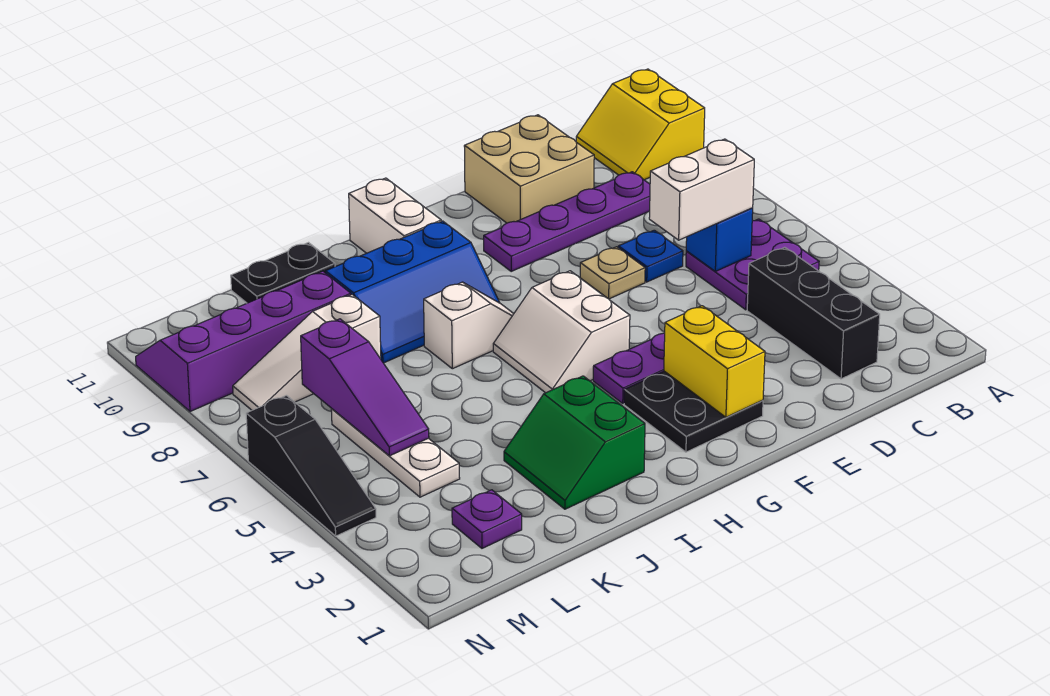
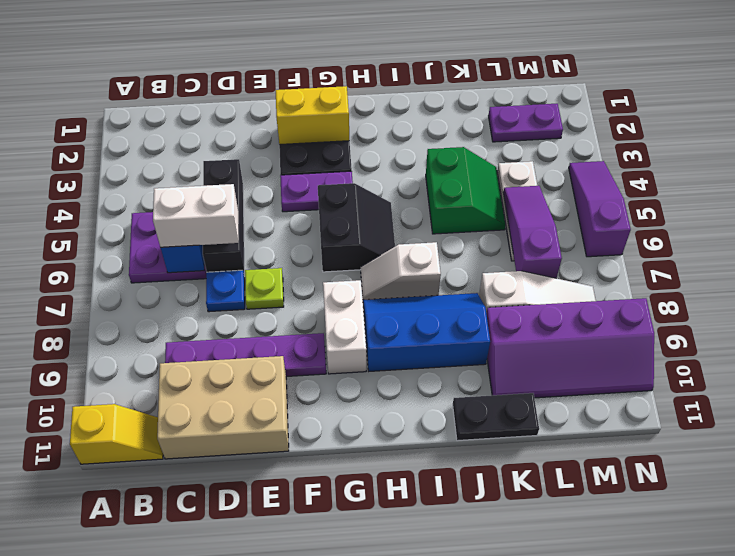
yellow 2x2 slope [576,69,705,180] -> yellow 1x2 slope [70,404,163,464]
black 1x3 brick [747,247,880,379] -> black 1x3 brick moved to [203,159,245,276]
tan 2x2 brick [464,115,594,223] -> tan 2x3 brick [157,356,289,459]
tan 1x1 plate [580,247,645,299] -> lime 1x1 plate [245,268,284,309]
yellow 1x2 brick [664,306,765,417] -> yellow 1x2 brick turned to [276,86,349,145]
white 2x2 slope [493,271,630,393] -> black 2x2 slope [318,183,395,272]
white 1x2 brick [349,178,441,253] -> white 1x2 brick moved to [323,280,366,374]
green 2x2 slope [504,376,645,509] -> green 2x2 slope moved to [426,147,506,234]
purple 1x1 plate [452,490,522,548] -> purple 1x2 plate [489,104,563,142]
black 1x3 slope [246,395,376,536] -> purple 1x3 slope [569,161,631,257]

